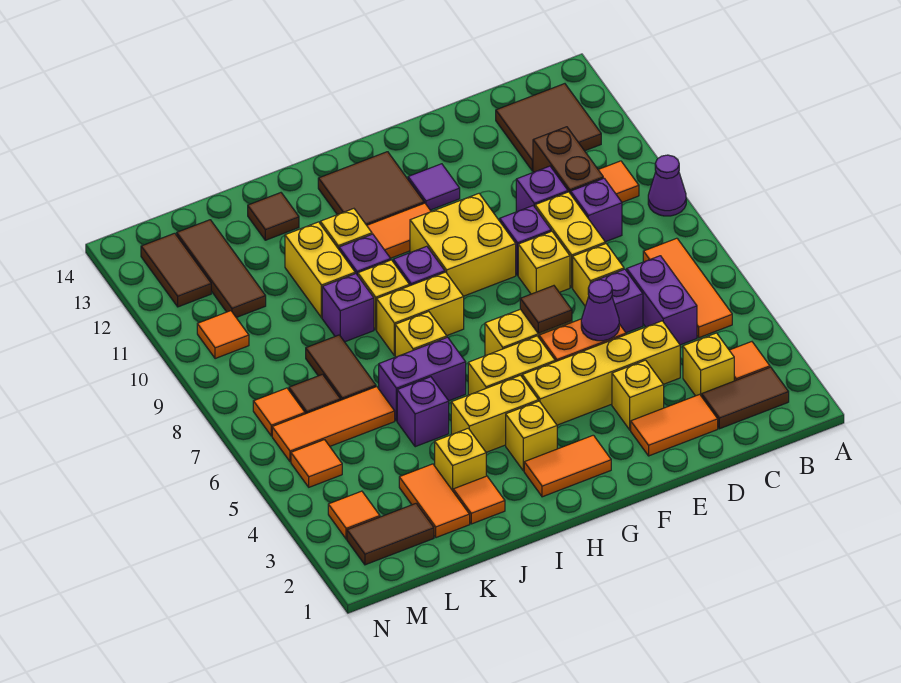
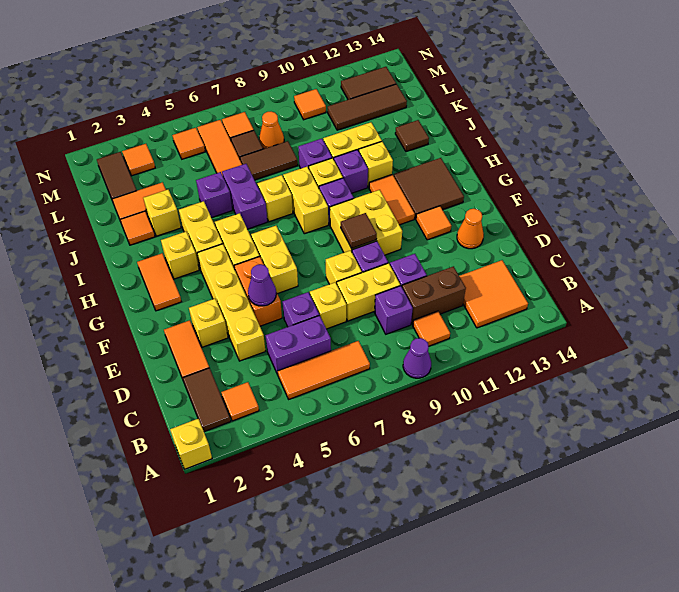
brown 2x2 tile [496,84,601,171] -> orange 2x2 tile [459,260,528,328]
yellow 1x1 brick [683,333,734,396] -> yellow 1x1 brick moved to [170,419,212,469]
none -> orange 1x1 cone [457,209,484,249]
brown 1x1 tile [520,286,572,333] -> brown 1x1 tile moved to [341,213,377,248]
purple 1x1 tile [408,164,460,210] -> orange 1x1 tile [416,206,451,240]
none -> orange 1x1 cone [259,112,284,149]

